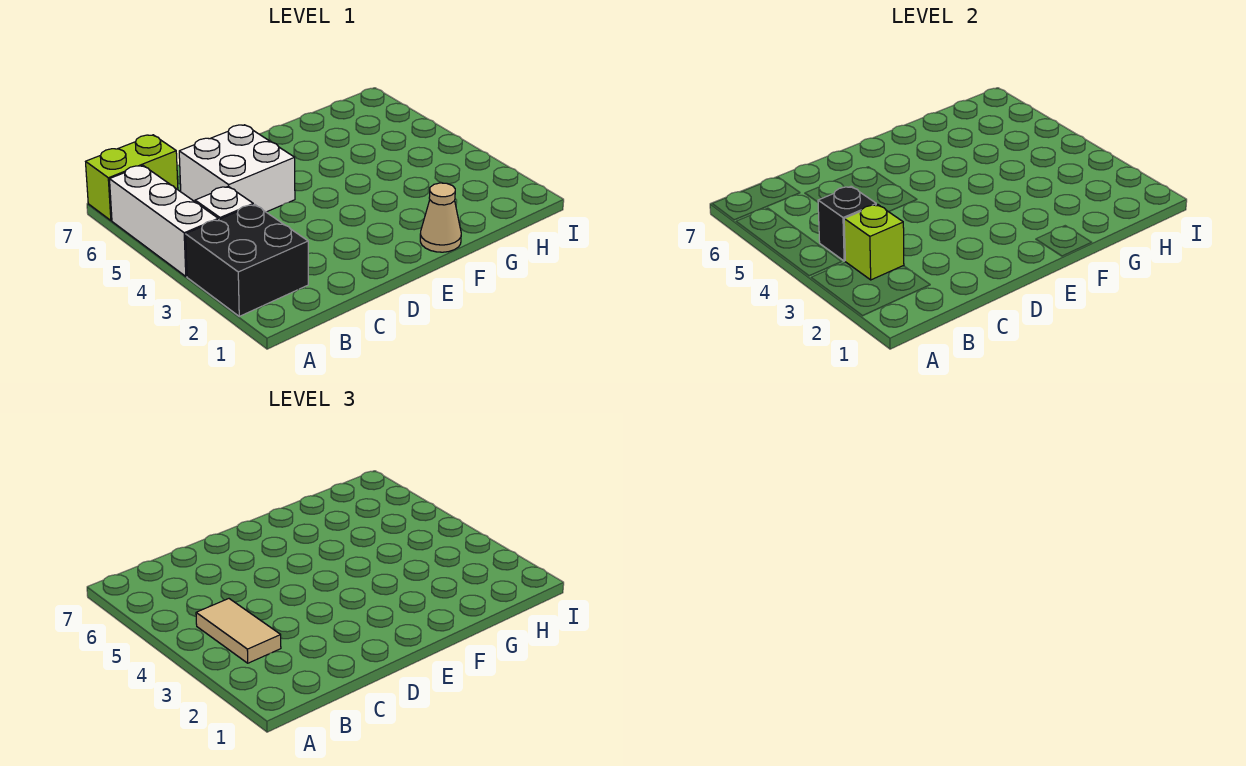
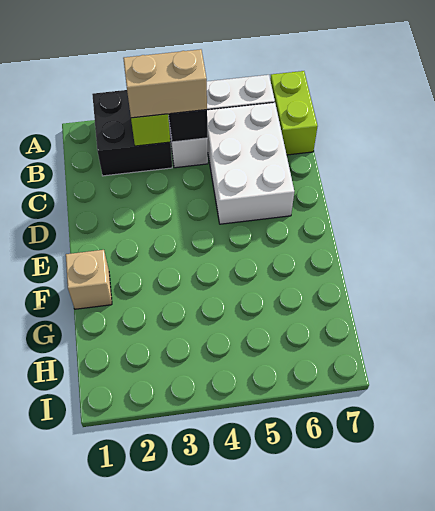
tan 1x2 tile [196,599,281,663] -> tan 1x2 brick [123,49,207,118]
white 2x2 brick [179,125,295,212] -> white 2x3 brick [207,103,294,224]
tan 1x1 cone [420,183,461,252] -> tan 1x1 brick [66,250,112,309]

